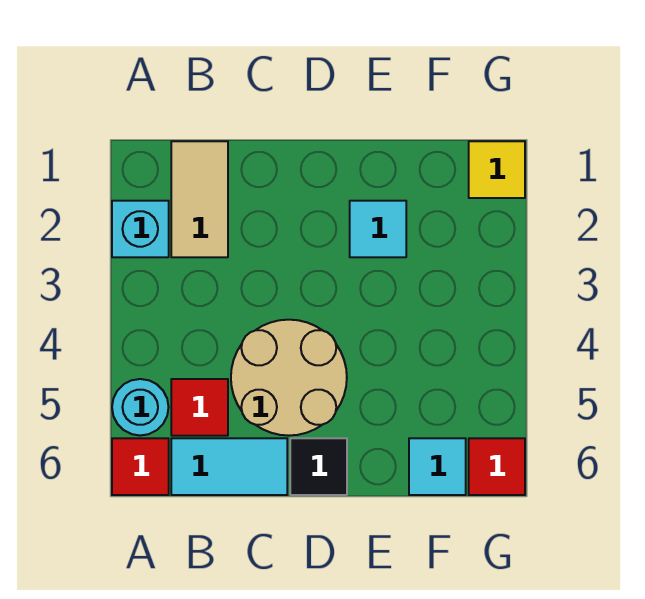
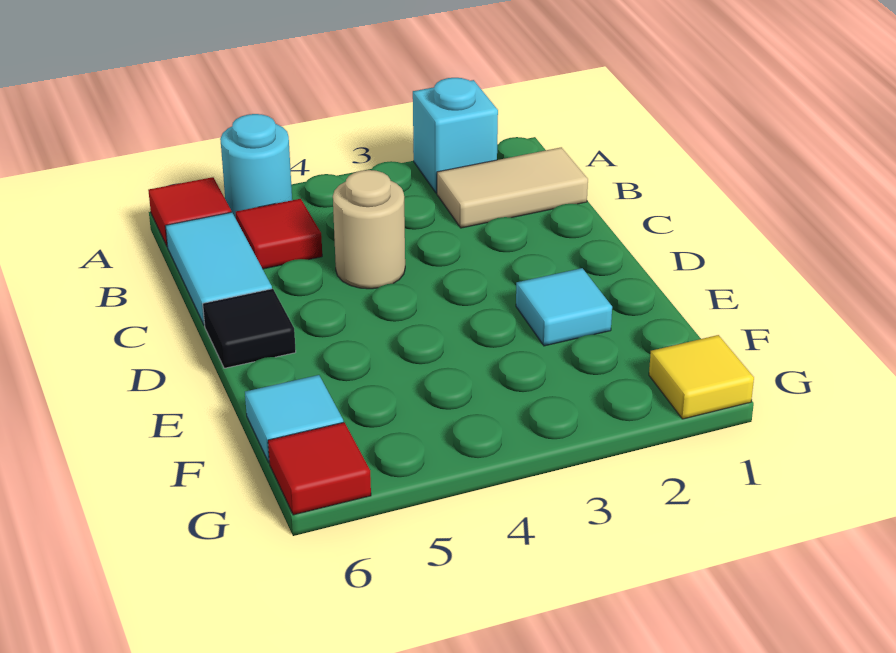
tan 2x2 round brick [231,320,347,436] -> tan 1x1 round brick [333,170,405,289]

